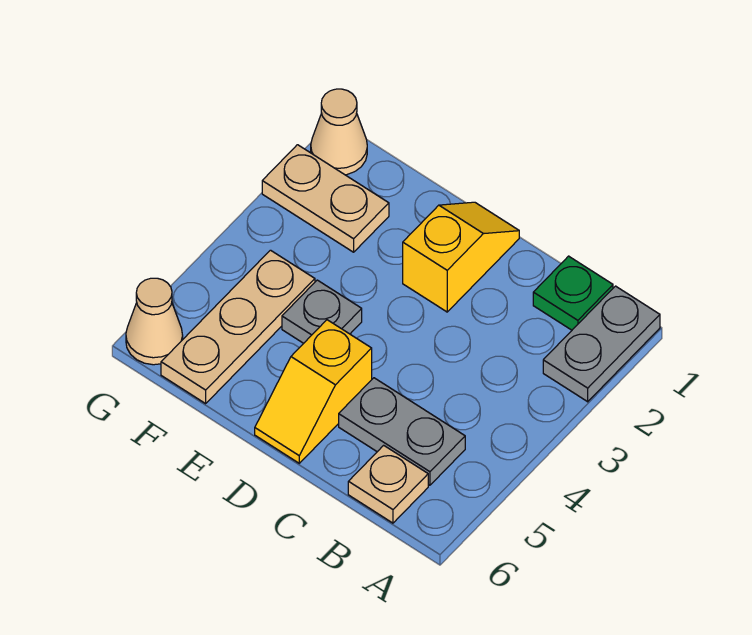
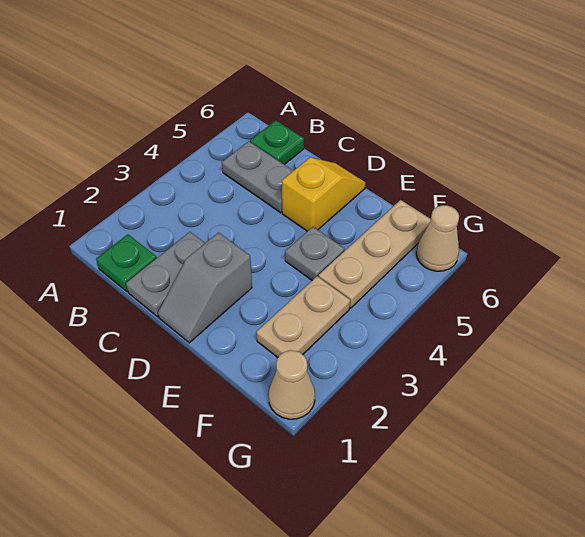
grey 1x2 plate [543,286,660,402] -> grey 1x2 plate moved to [126,232,205,317]
tan 1x1 plate [348,445,428,523] -> green 1x1 plate [250,120,304,165]
yellow 1x2 slope [403,202,519,312] -> grey 1x2 slope [158,233,252,343]
tan 1x2 plate [262,145,389,252] -> tan 1x2 plate turned to [256,276,350,357]

